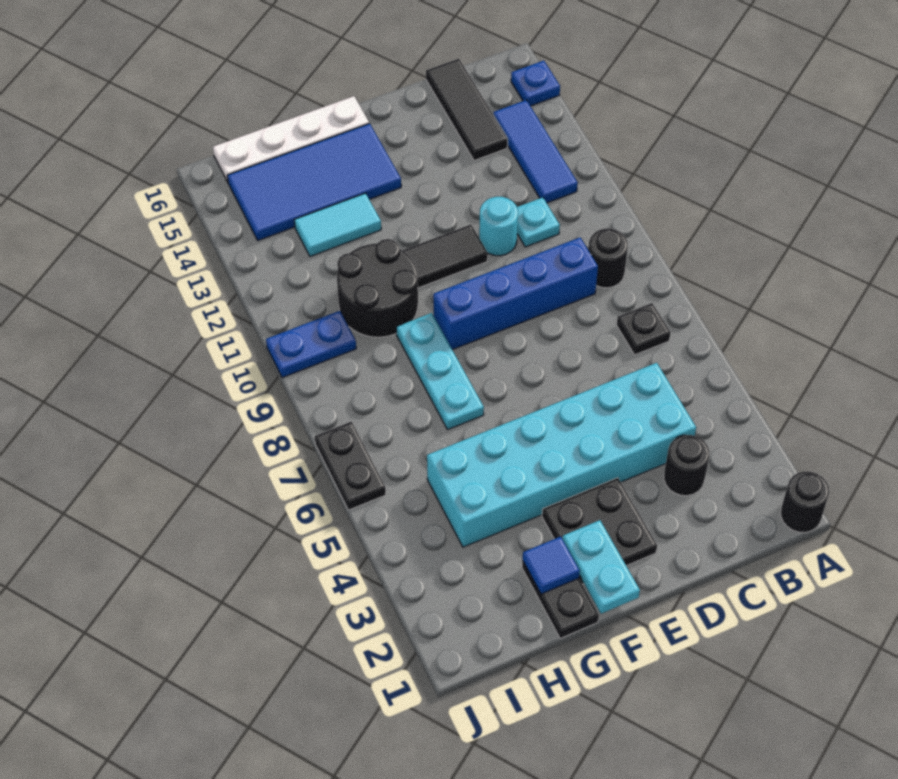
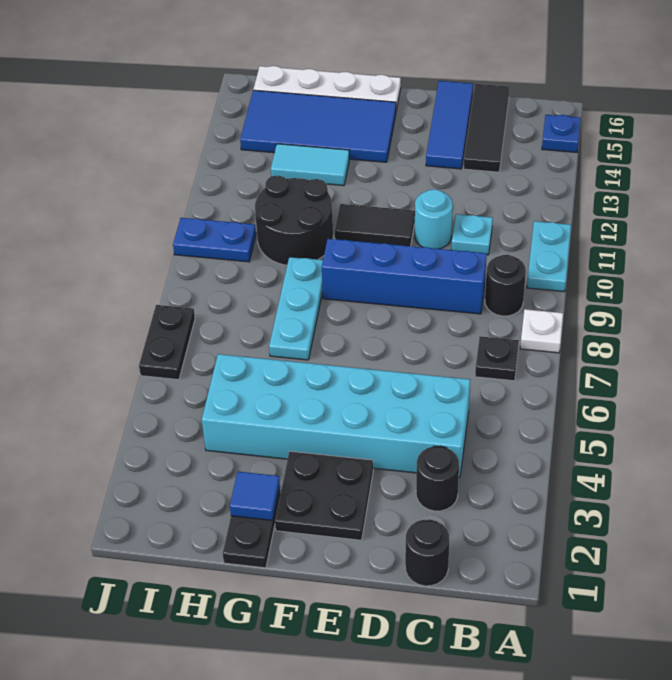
black 1x1 round brick [781,471,829,533] -> black 1x1 round brick moved to [405,519,450,586]
none -> white 1x1 plate [520,309,563,353]
blue 1x3 tile [493,100,578,203] -> blue 1x3 tile moved to [426,81,473,169]
cyan 1x2 plate [562,520,640,614] -> cyan 1x2 plate moved to [527,221,571,292]

